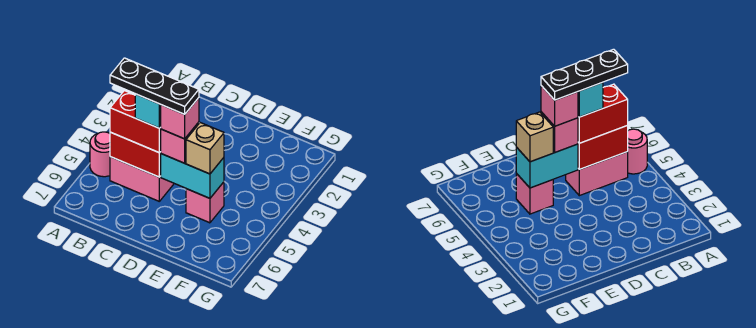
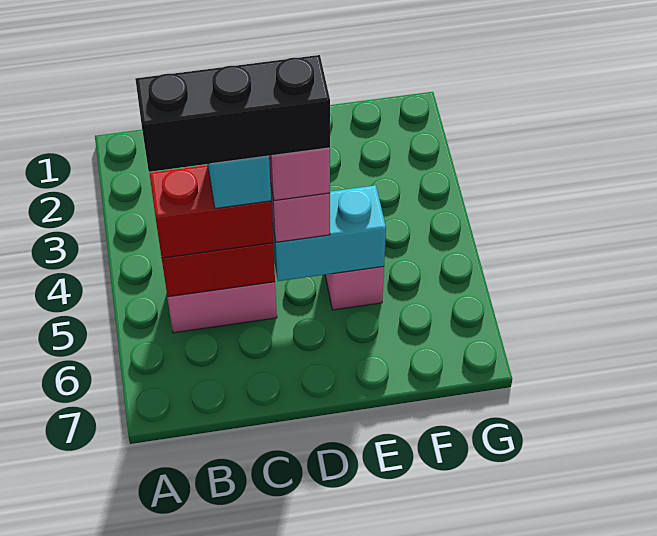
pink 1x1 round brick [90,132,110,177] -> none
black 1x3 plate [110,58,199,114] -> black 1x3 brick [135,55,330,172]
tan 1x1 brick [186,123,224,174] -> none

